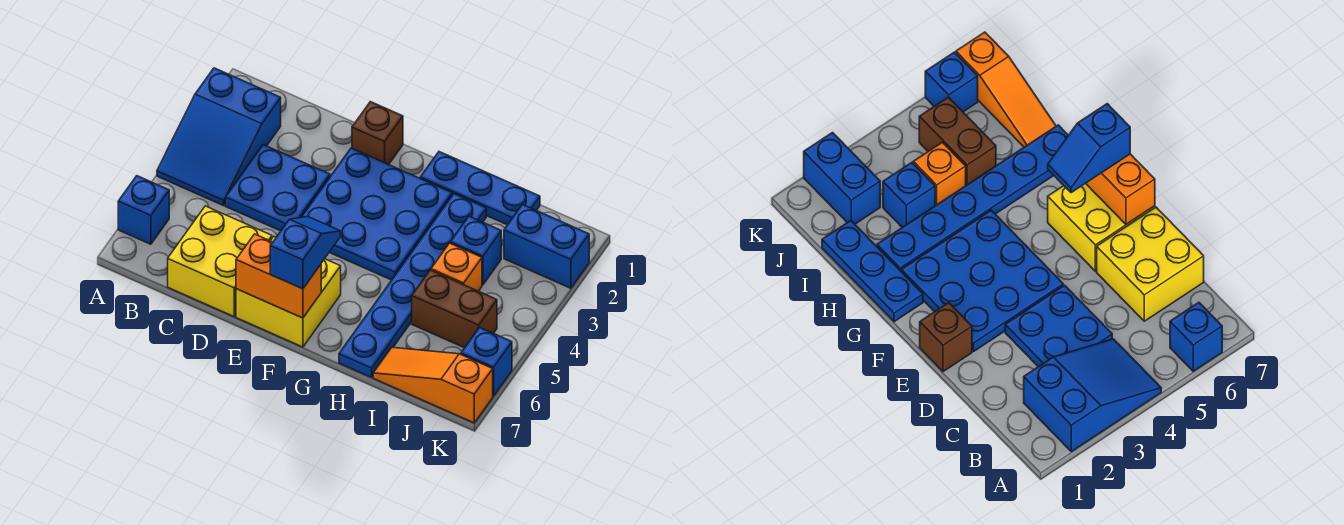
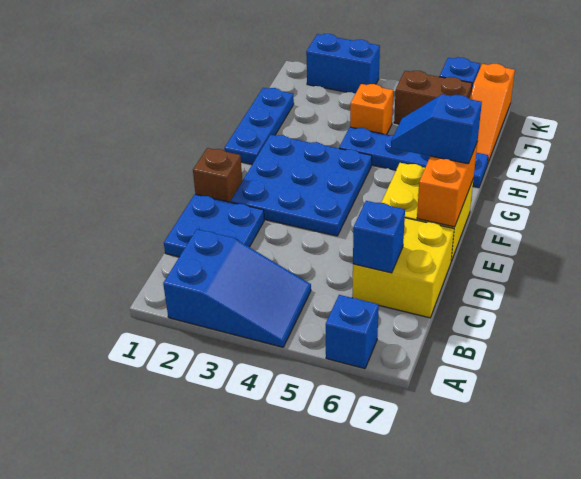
blue 2x2 plate [225,145,330,231] -> blue 2x2 plate moved to [164,194,264,257]
blue 1x6 plate [339,194,486,377] -> blue 1x4 plate [339,127,488,187]
blue 1x1 brick [450,216,501,285] -> blue 1x1 brick moved to [353,201,405,273]
brown 1x2 brick [412,270,497,348] -> brown 1x2 brick turned to [394,71,472,124]
blue 1x2 brick [504,205,589,288] -> blue 1x2 brick turned to [306,34,380,94]

